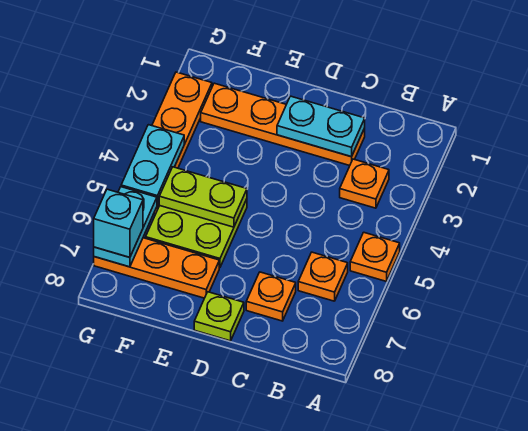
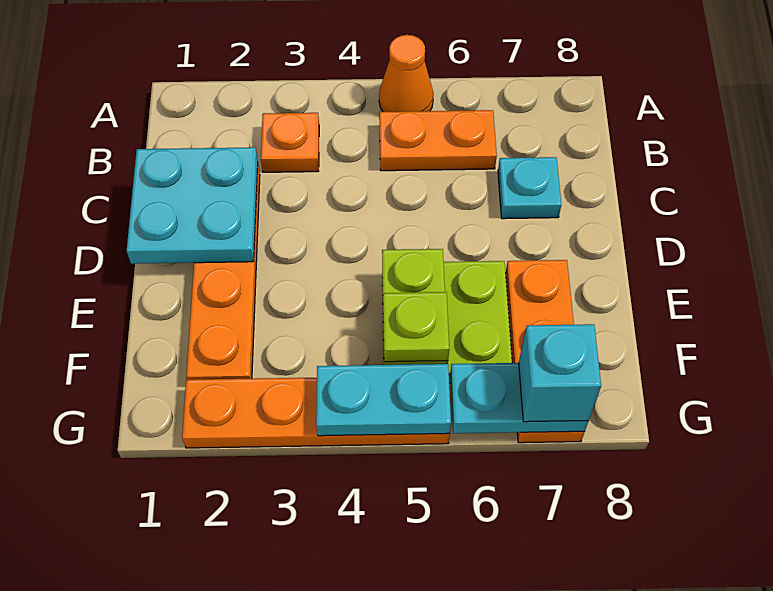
orange 1x1 plate [350,232,400,281] -> orange 1x1 cone [379,35,434,112]
orange 1x1 plate [298,252,348,301] -> orange 1x2 plate [379,110,497,171]
cyan 1x2 plate [277,96,365,157] -> cyan 2x2 plate [127,147,258,264]
orange 1x1 plate [246,272,296,321] -> cyan 1x1 plate [498,157,561,219]
lime 1x1 plate [194,292,244,341] -> lime 1x1 plate moved to [383,292,449,362]

